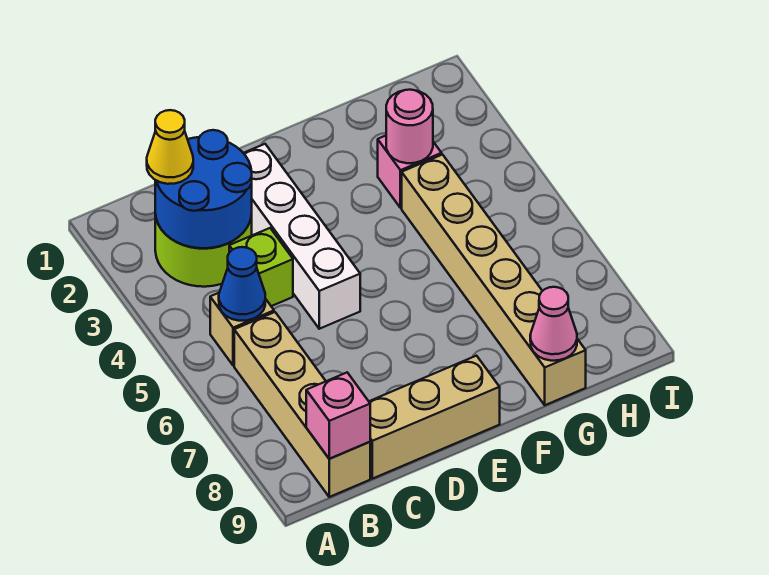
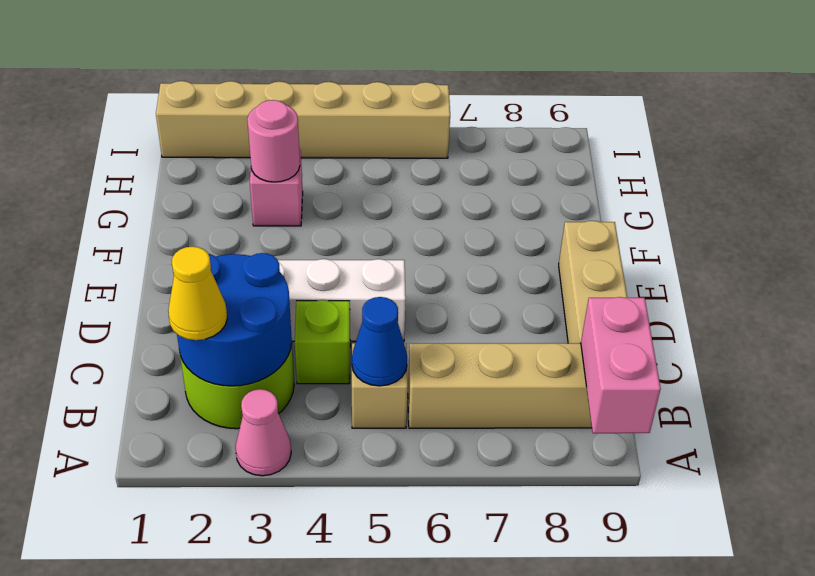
pink 1x1 brick [306,373,370,459] -> pink 1x2 brick [581,297,661,433]
tan 1x6 brick [402,155,586,405] -> tan 1x6 brick moved to [156,81,450,158]
pink 1x1 cone [530,287,577,361] -> pink 1x1 cone moved to [235,389,291,476]

